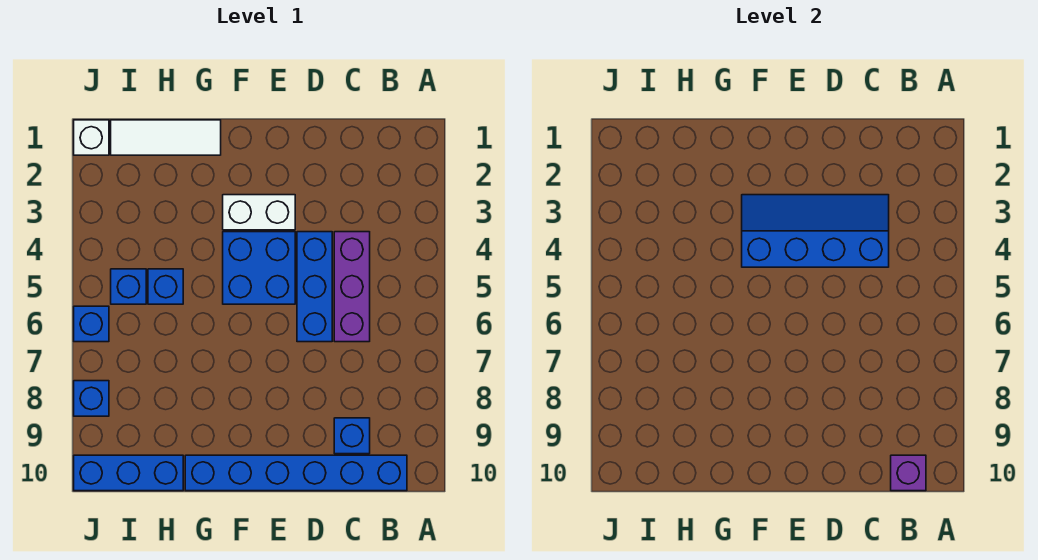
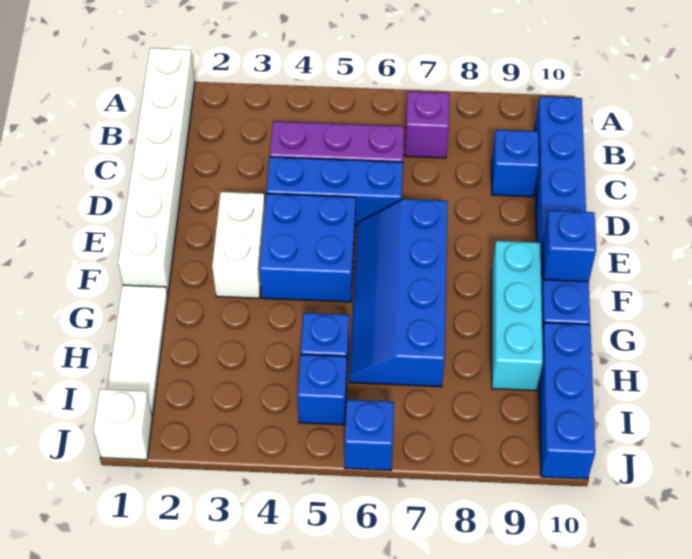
none -> white 1x6 brick [118,48,195,294]
purple 1x1 brick [891,455,926,491] -> purple 1x1 brick moved to [405,92,449,158]
blue 2x4 slope [742,195,889,267] -> blue 2x4 slope moved to [349,199,448,387]
none -> cyan 1x3 brick [492,241,543,391]
blue 1x1 brick [74,381,109,416] -> blue 1x1 brick moved to [543,211,596,282]

